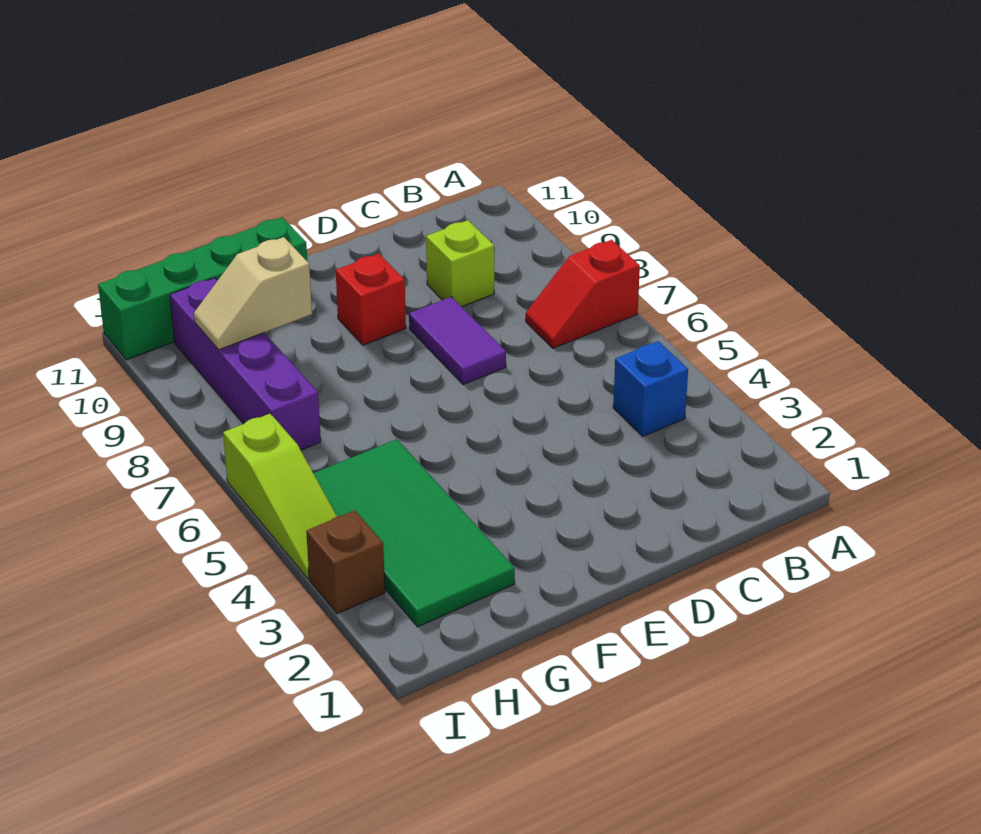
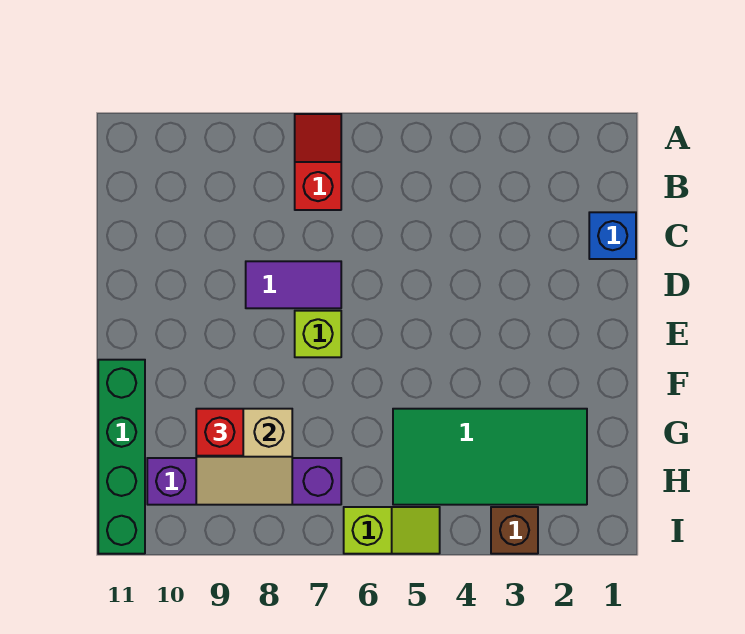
red 1x2 slope [526,240,640,348] -> red 1x2 slope turned to [295,114,341,210]
blue 1x1 brick [613,341,688,436] -> blue 1x1 brick moved to [589,212,636,259]
lime 1x1 brick [426,220,494,307] -> lime 1x1 brick moved to [295,311,341,357]
red 1x1 brick [336,254,406,345] -> red 1x1 brick moved to [196,409,243,456]
tan 1x2 slope [194,237,312,350] -> tan 2x2 slope [196,409,292,505]
lime 1x3 slope [223,413,337,579] -> lime 1x2 slope [344,507,440,554]

